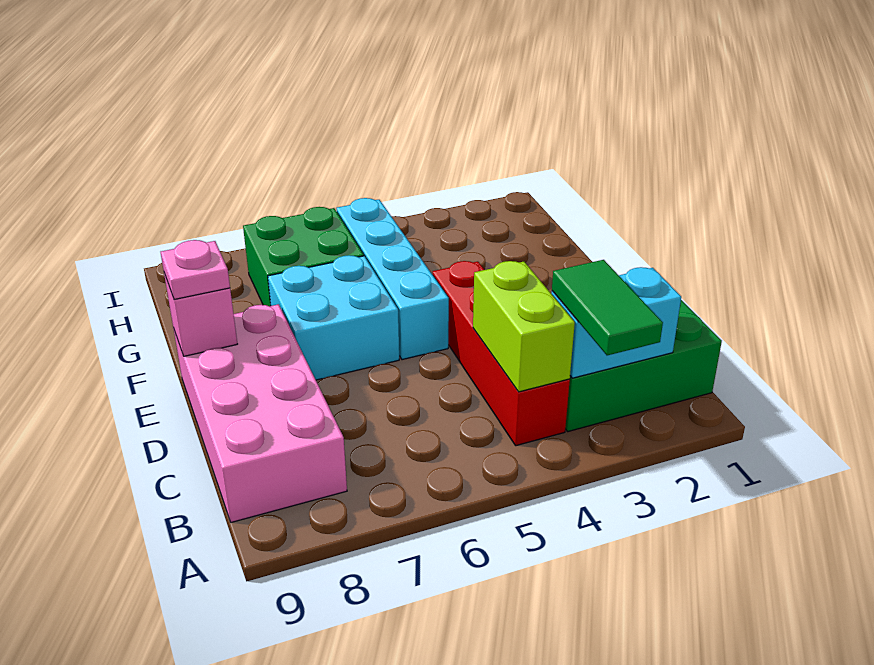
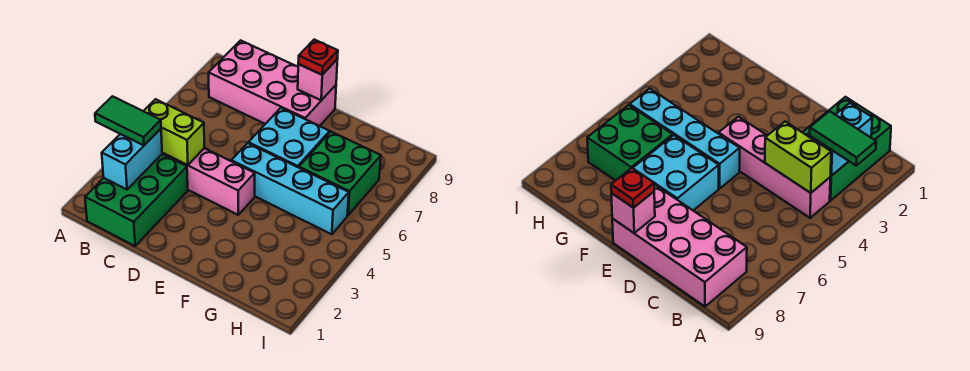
red 1x4 brick [433,261,570,446] -> pink 1x4 brick [162,148,255,215]
pink 1x1 plate [161,240,230,300] -> red 1x1 plate [298,40,338,75]

